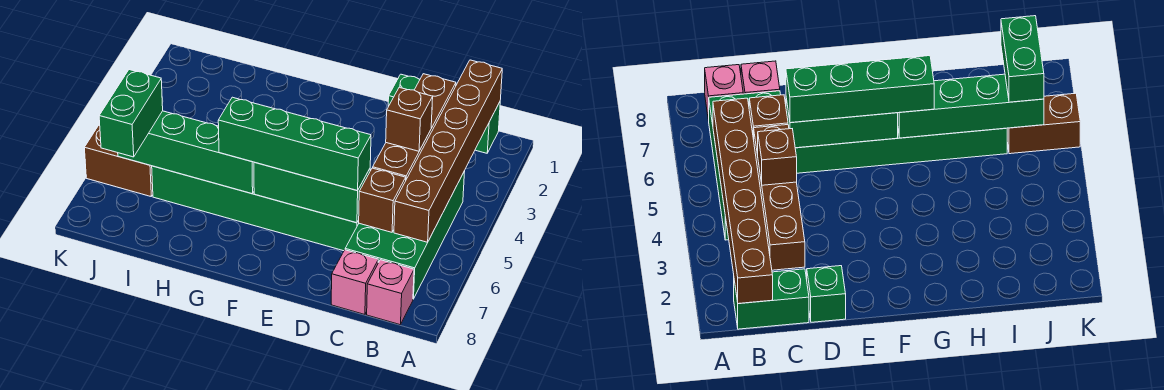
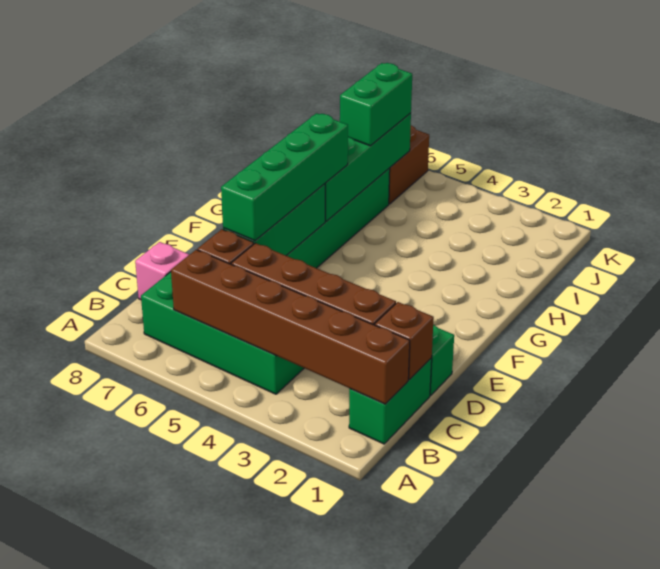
pink 1x1 brick [367,260,414,325] -> none
brown 1x1 brick [386,87,433,151] -> brown 1x1 brick moved to [375,302,434,379]
green 1x2 brick [99,70,163,157] -> green 1x2 brick turned to [340,63,412,146]

